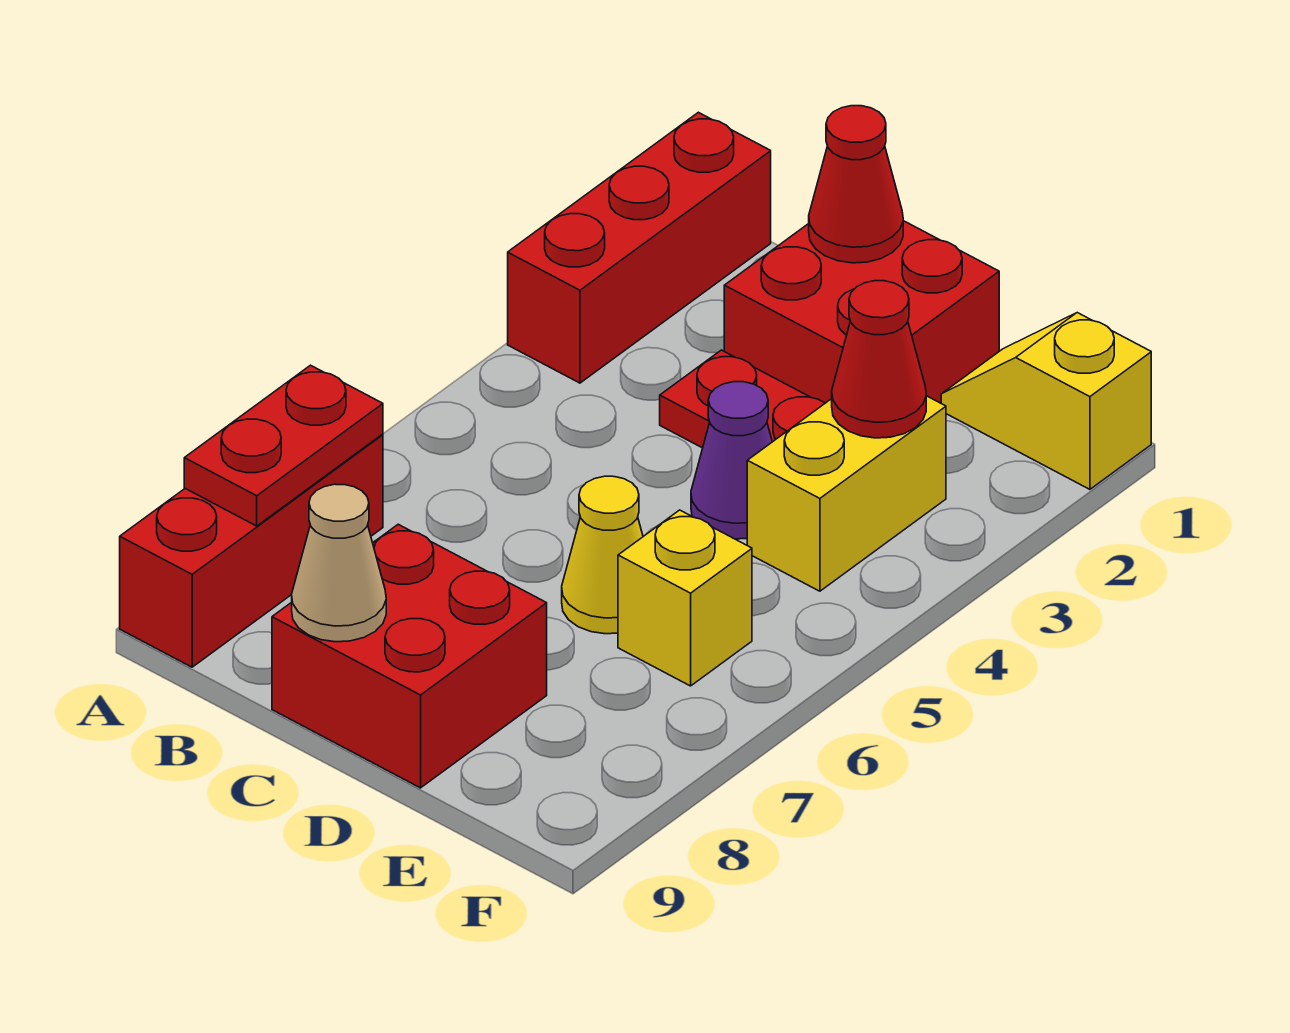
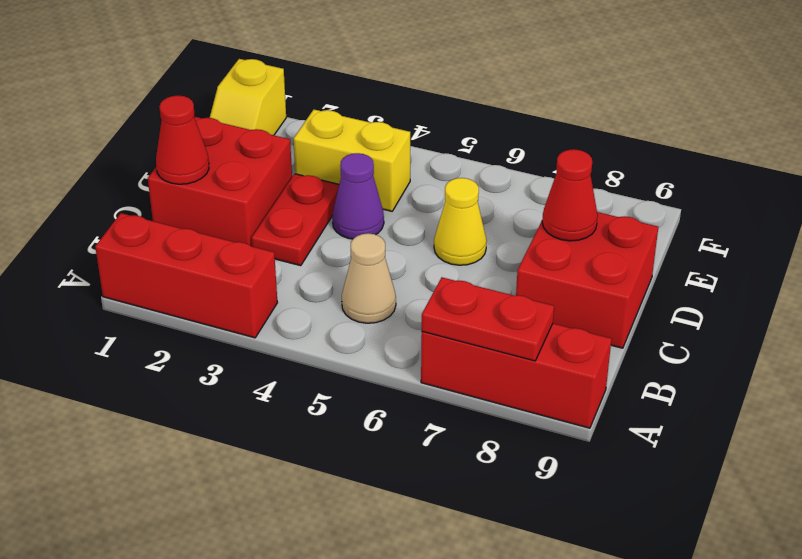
tan 1x1 cone [292,484,386,642] -> tan 1x1 cone moved to [342,233,396,323]
red 1x1 cone [832,281,926,438] -> red 1x1 cone moved to [542,149,598,241]
yellow 1x1 brick [618,510,752,686] -> none

